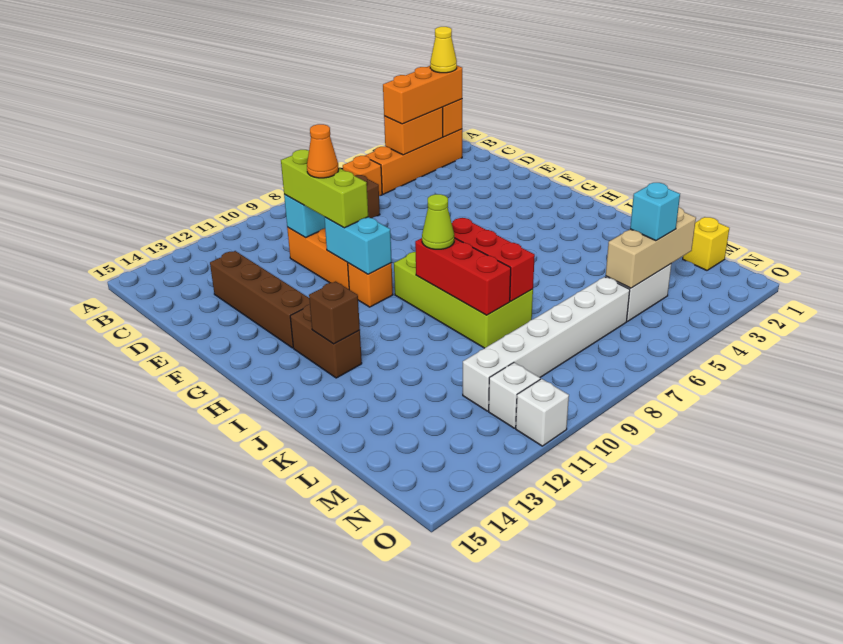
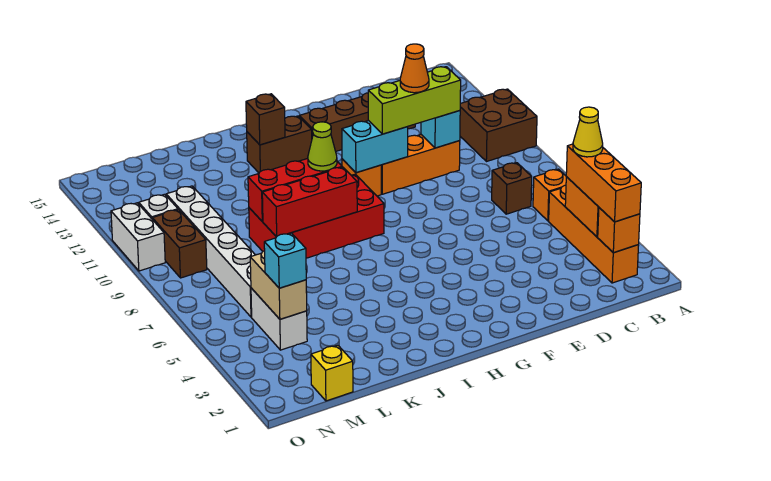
none -> brown 2x2 brick [460,89,537,162]
yellow 1x1 cone [430,27,457,73] -> yellow 1x1 cone moved to [573,107,603,157]
lime 2x4 brick [394,252,533,348] -> red 2x4 brick [249,174,384,258]
tan 1x3 brick [606,207,696,288] -> tan 1x2 brick [250,251,307,319]
none -> brown 1x2 brick [152,210,207,278]
white 1x1 brick [516,379,569,446] -> white 1x2 brick [111,203,165,271]

